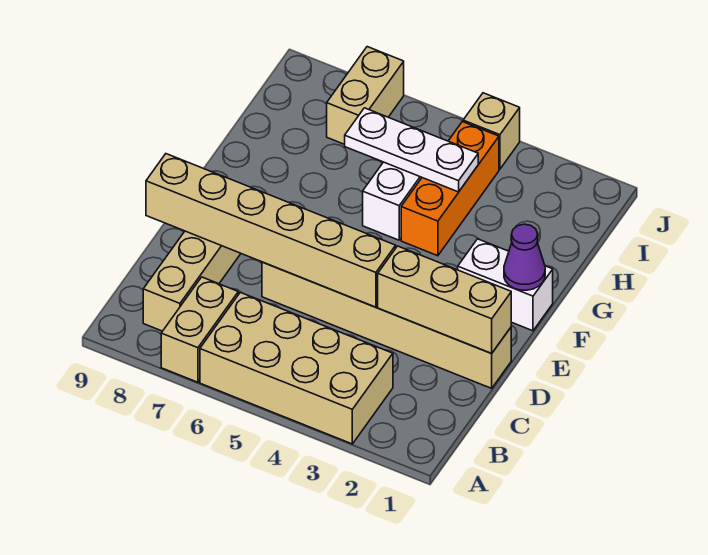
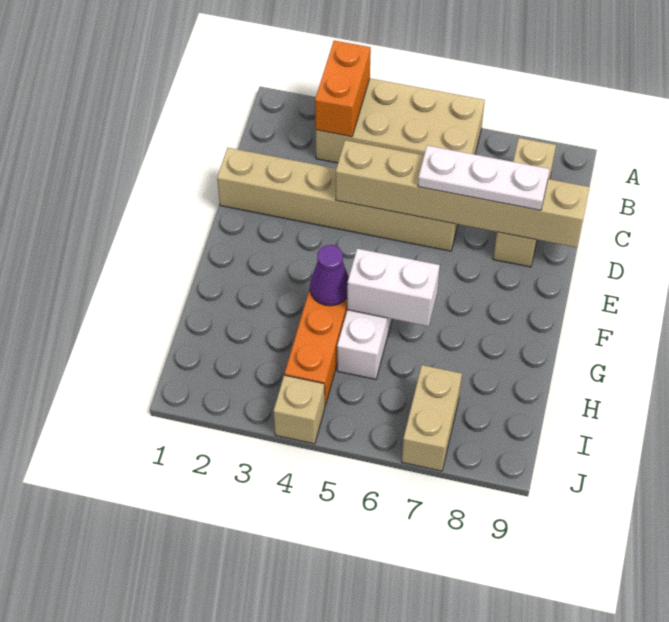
none -> orange 1x2 brick [315,41,371,137]
tan 1x2 brick [161,277,238,382] -> none
tan 1x3 brick [378,246,511,353] -> none
white 1x2 brick [458,239,553,331] -> white 1x2 brick moved to [347,249,440,326]
purple 1x1 cone [504,224,545,290] -> purple 1x1 cone moved to [310,245,349,306]
white 1x3 plate [345,108,478,192] -> white 1x3 plate moved to [418,146,550,210]

